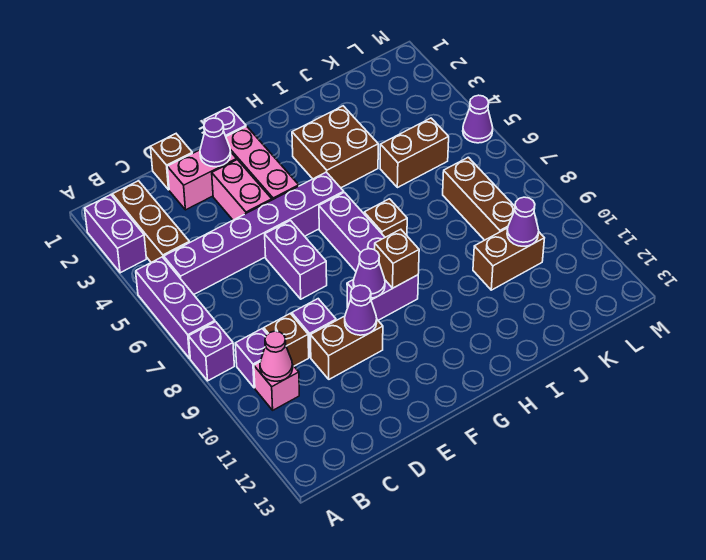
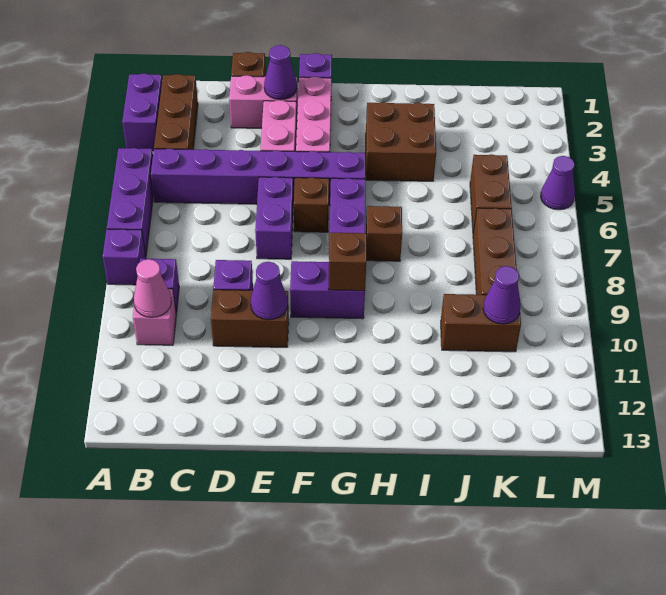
brown 1x1 brick [264,313,309,366] -> brown 1x1 brick moved to [294,178,329,232]
purple 1x1 cone [353,249,385,298] -> none
brown 1x2 brick [380,118,449,188] -> brown 1x2 brick turned to [470,154,512,233]

